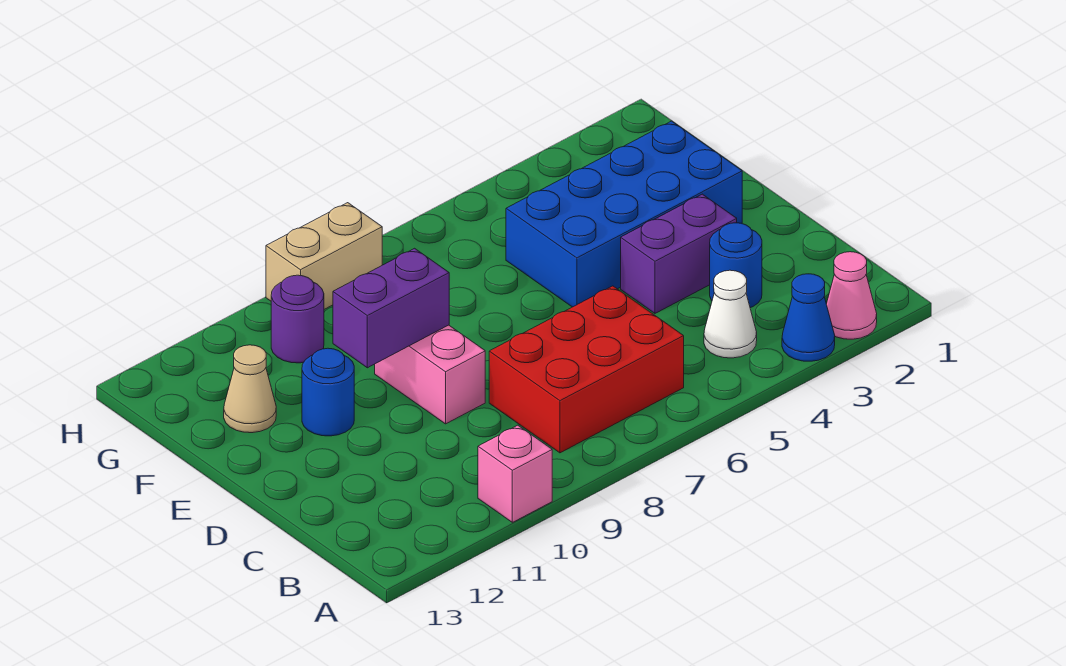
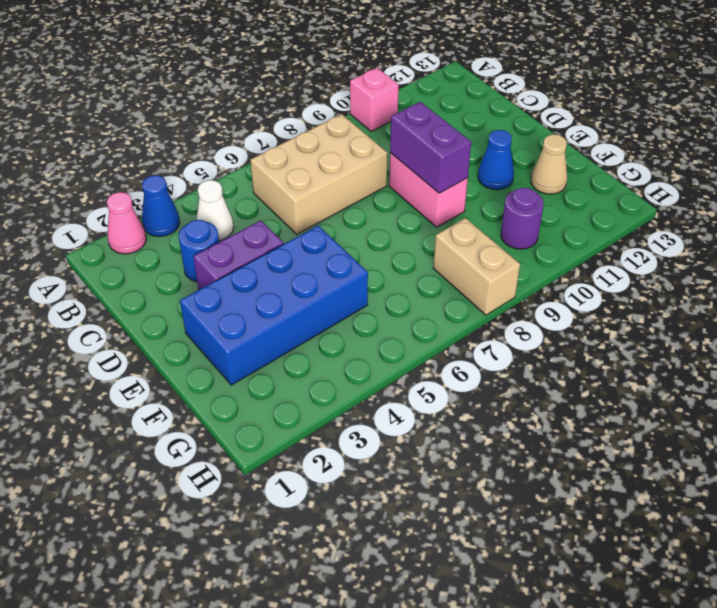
red 2x3 brick [489,286,684,453] -> tan 2x3 brick [250,114,387,234]
purple 1x2 brick [333,248,449,368] -> purple 1x2 brick turned to [390,102,471,193]
blue 1x1 round brick [302,348,354,436] -> blue 1x1 cone [478,130,514,190]
tan 1x2 brick [266,203,382,309] -> tan 1x2 brick turned to [433,218,520,315]

